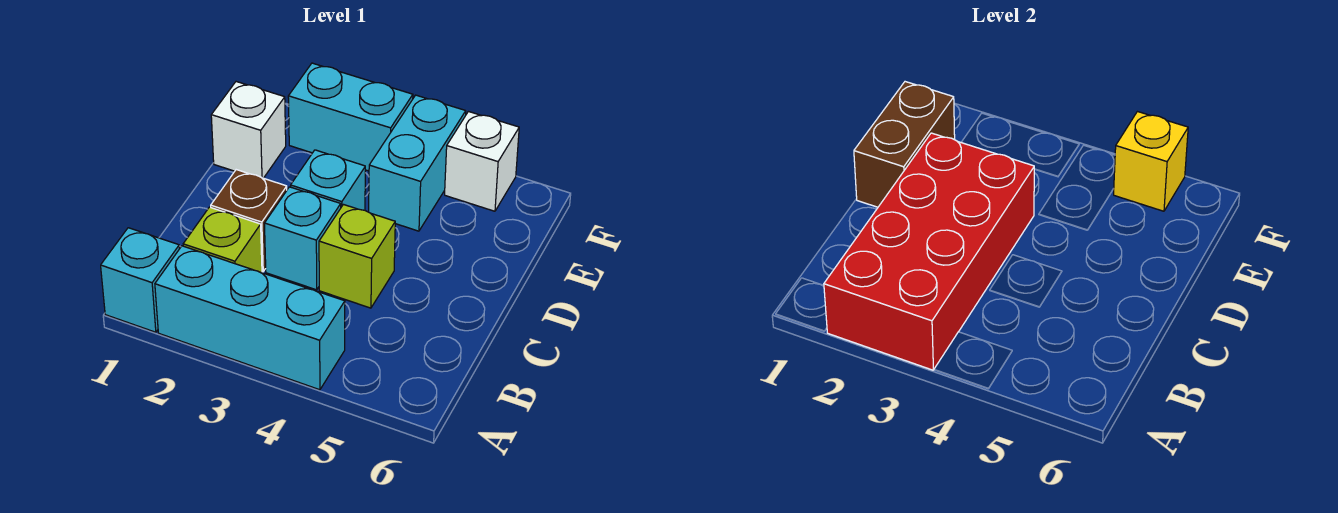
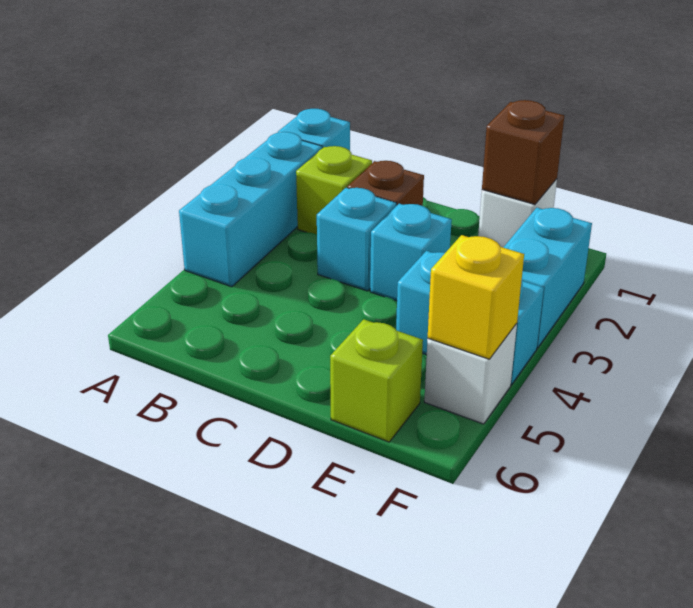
red 2x4 brick [824,133,1034,370] -> none
lime 1x1 brick [319,205,395,308] -> lime 1x1 brick moved to [330,319,423,442]
brown 1x2 brick [854,82,955,207] -> brown 1x1 brick [482,100,564,204]

